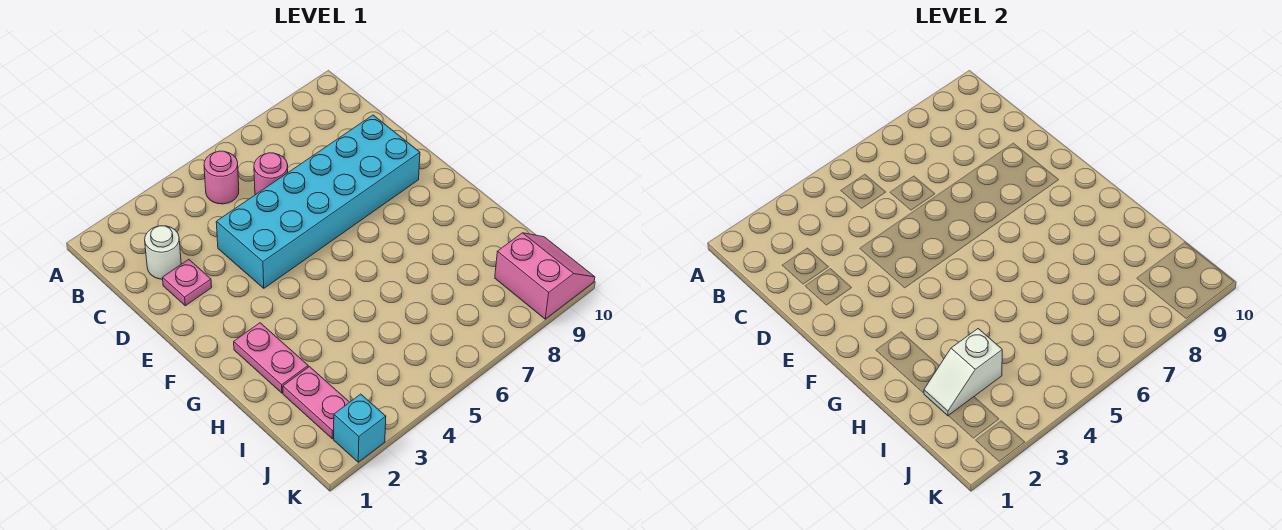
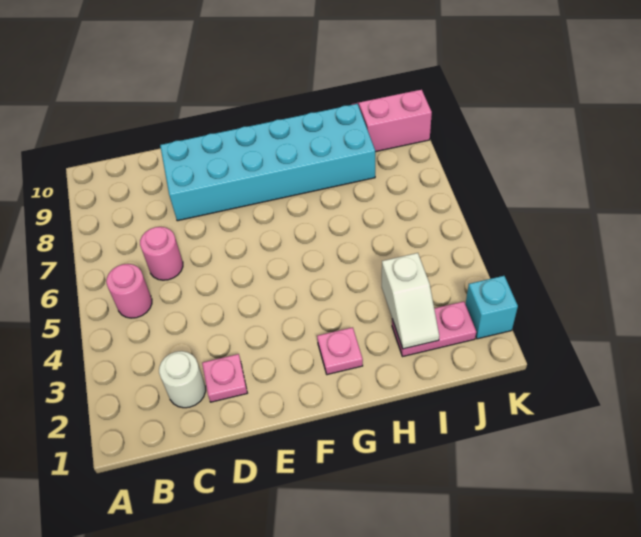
cyan 2x6 brick [216,115,420,288] -> cyan 2x6 brick turned to [160,104,375,221]
pink 1x2 plate [234,323,308,393] -> pink 1x1 plate [317,327,363,375]

